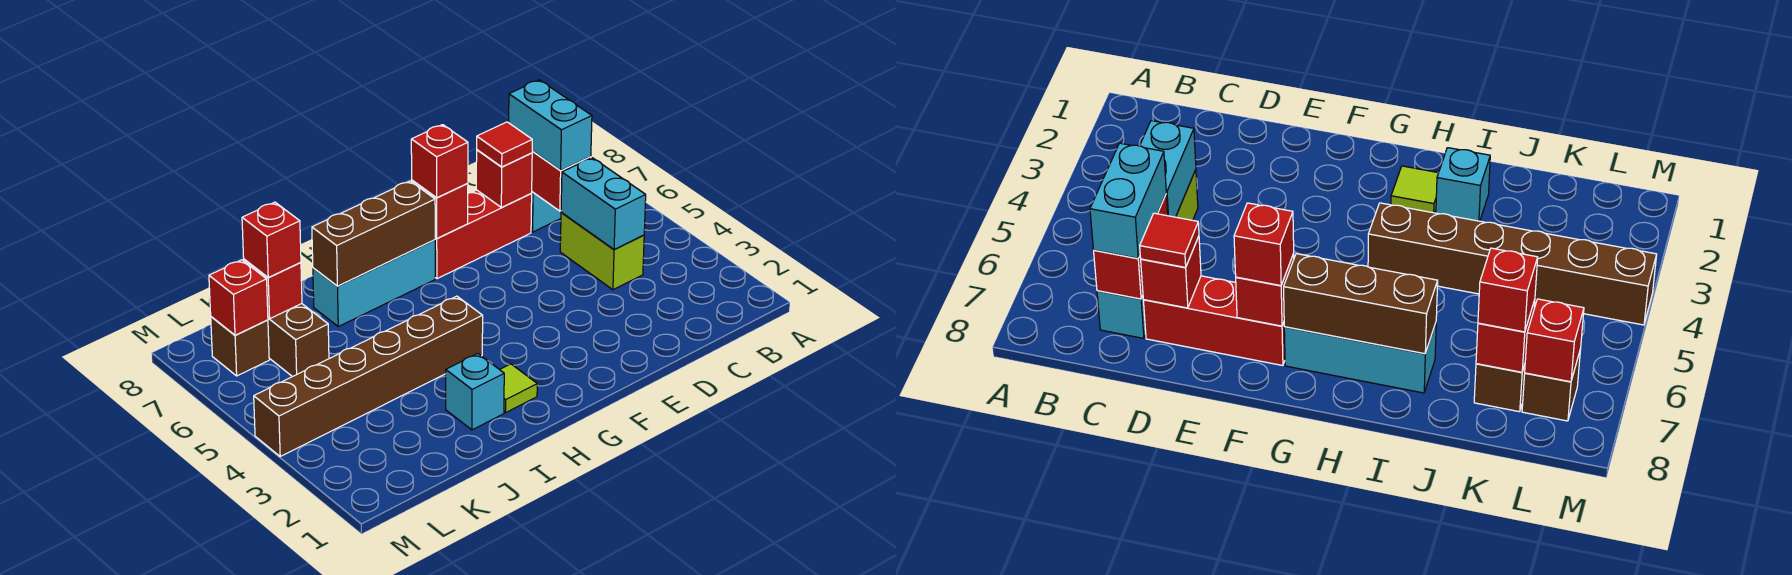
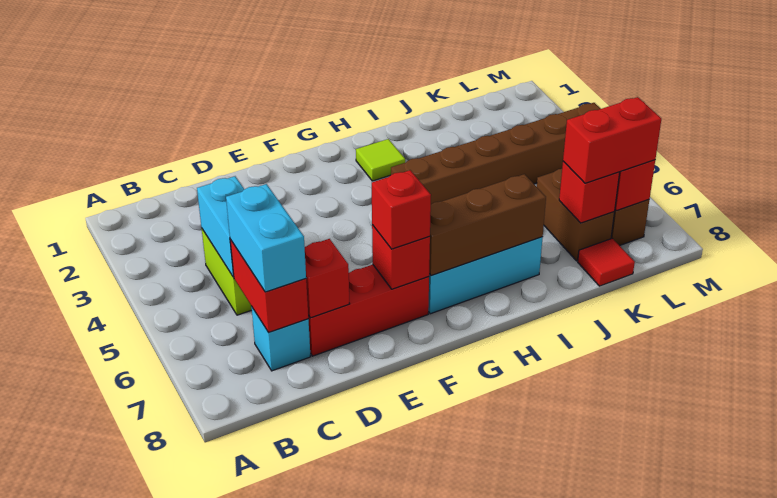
red 1x1 tile [477,122,532,167] -> red 1x1 tile moved to [578,238,635,286]
cyan 1x1 brick [446,354,504,430] -> none
red 1x1 brick [242,202,301,277] -> red 1x2 brick [563,97,661,183]

